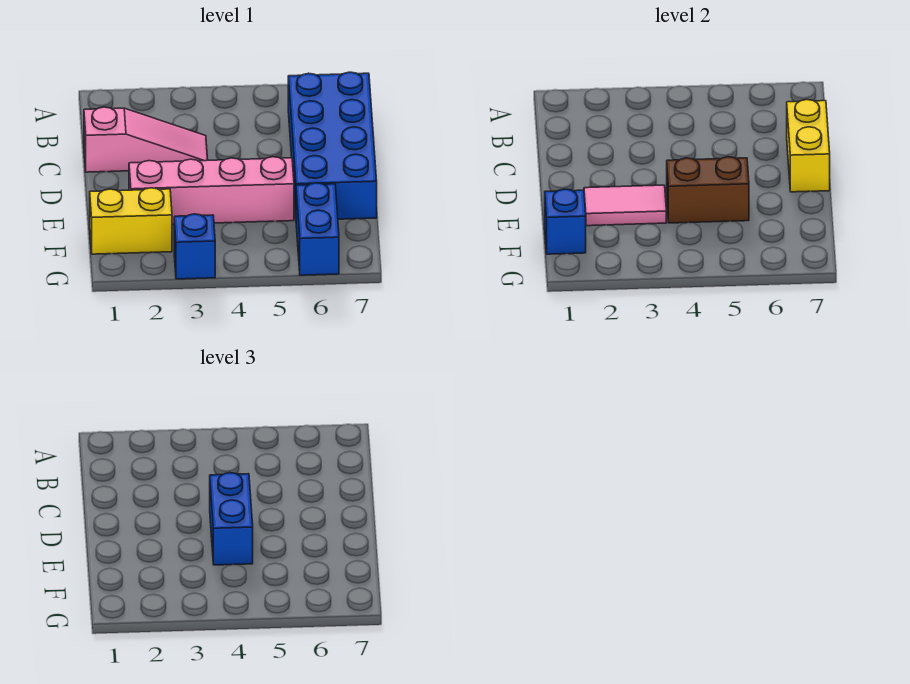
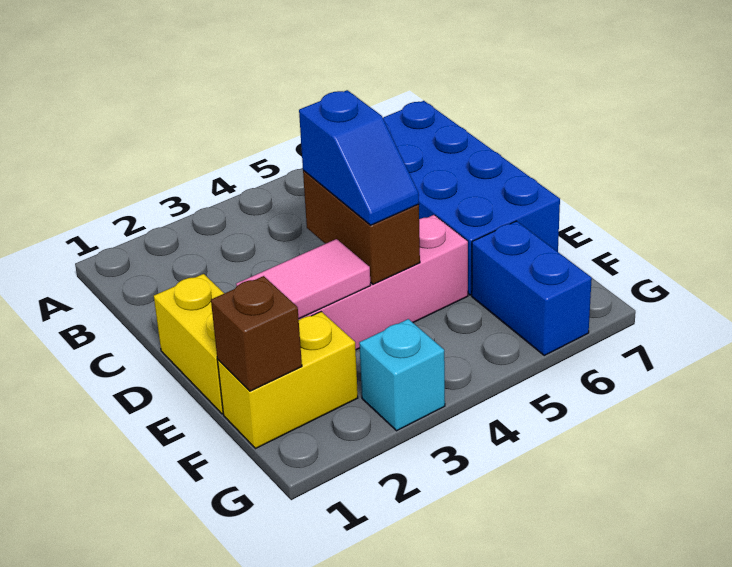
pink 1x3 slope [84,107,208,172] -> none
yellow 1x2 brick [787,100,830,192] -> yellow 1x2 brick moved to [154,274,224,414]
blue 1x2 brick [210,473,253,565] -> blue 1x2 slope [299,90,419,225]
brown 1x2 brick [667,157,749,223] -> brown 1x2 brick turned to [303,170,420,284]
blue 1x1 brick [545,189,586,254] -> brown 1x1 brick [211,276,302,391]
blue 1x1 brick [174,214,215,279] -> cyan 1x1 brick [359,319,445,431]

